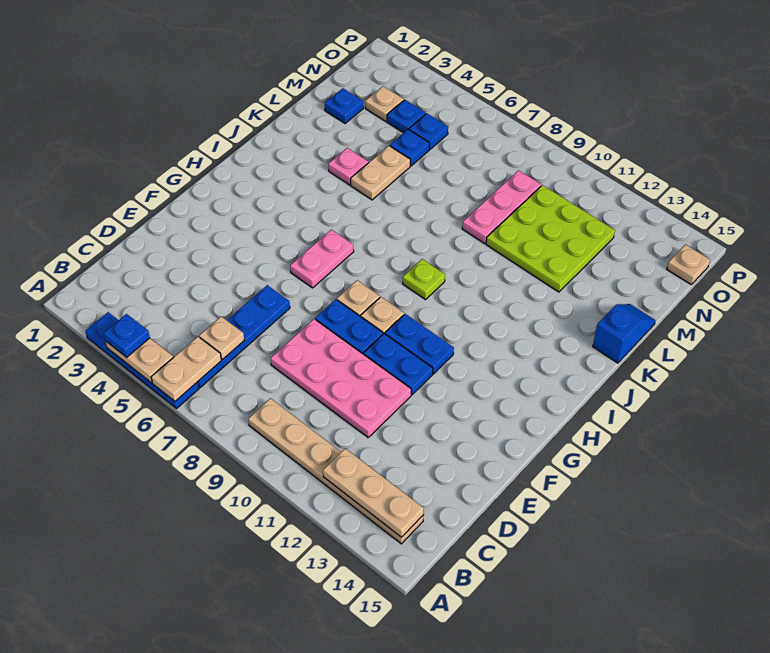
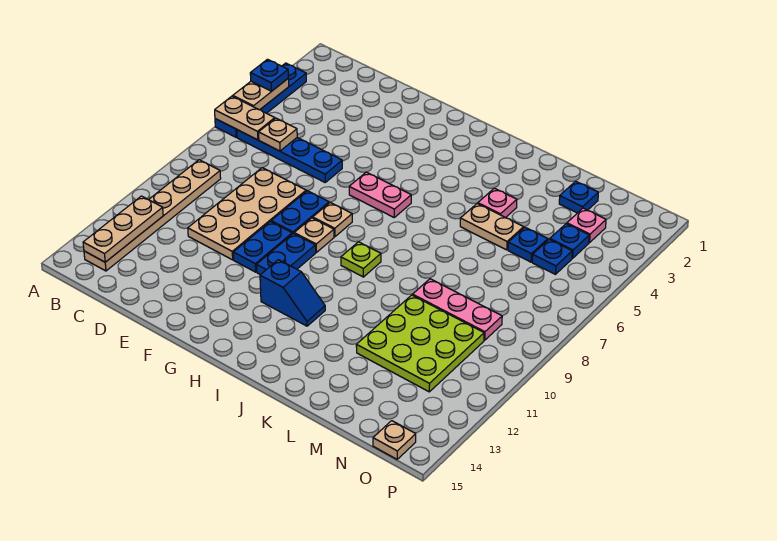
pink 2x4 plate [270,319,411,437] -> tan 2x4 plate [188,168,306,260]
blue 1x2 slope [593,304,655,363] -> blue 1x2 slope moved to [260,260,325,326]
tan 1x1 plate [365,86,404,121] -> pink 1x1 plate [567,208,606,243]

